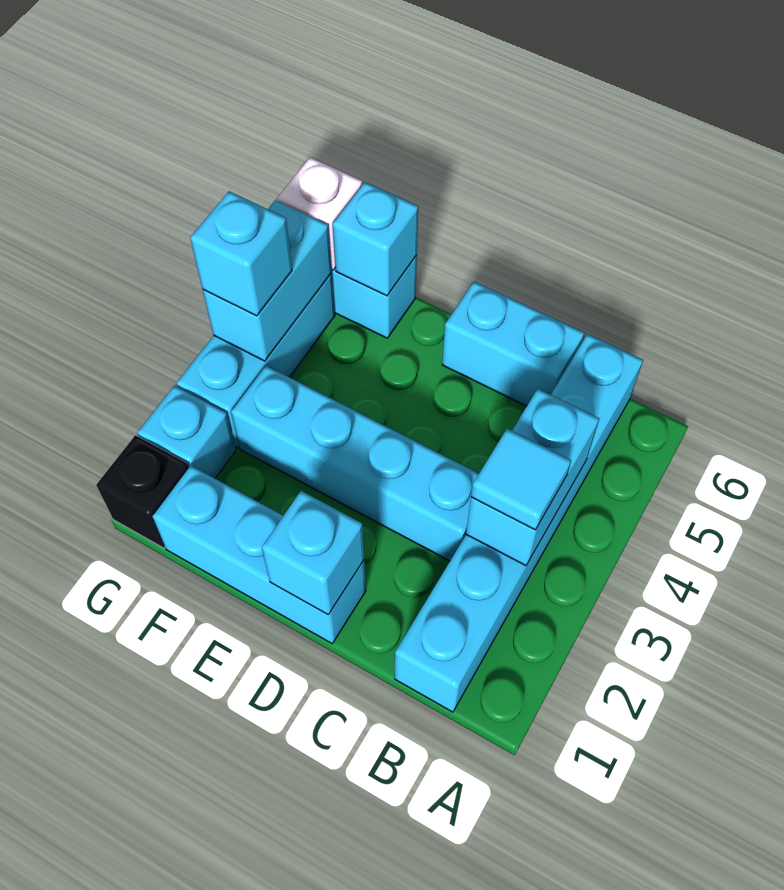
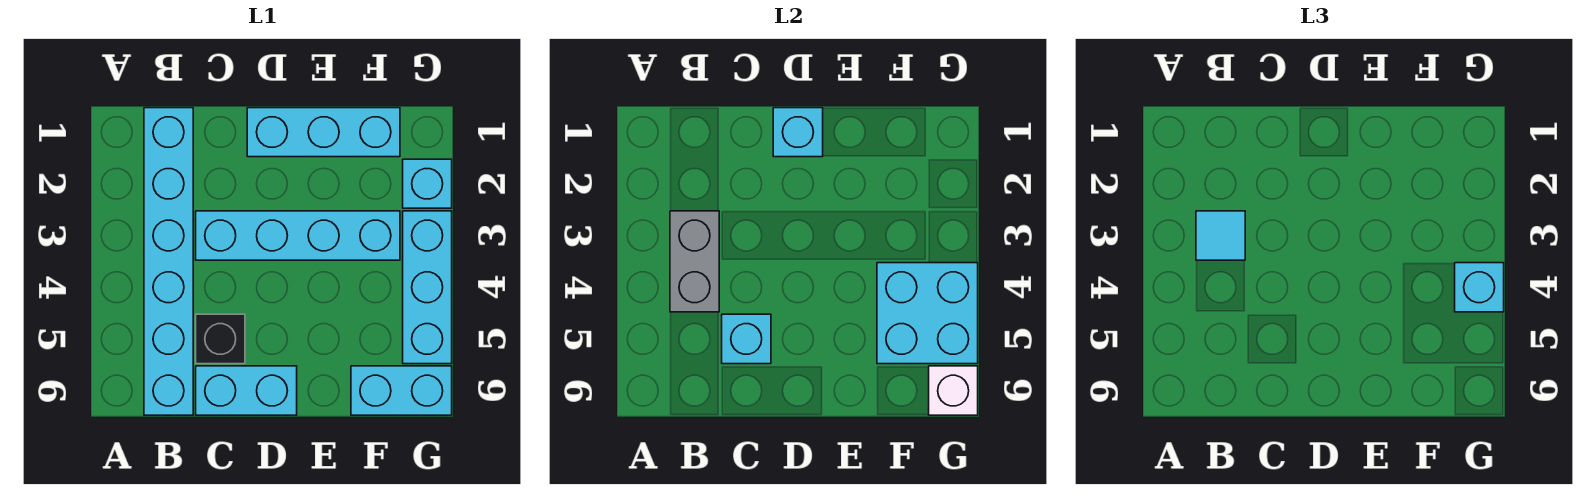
cyan 1x2 brick [466,389,599,566] -> grey 1x2 brick [670,211,719,312]
cyan 1x1 brick [333,182,418,296] -> cyan 1x1 brick moved to [722,314,771,364]
black 1x1 brick [96,435,189,548] -> black 1x1 brick moved to [196,314,245,364]
cyan 1x2 brick [203,200,332,361] -> cyan 2x2 brick [877,263,978,364]

